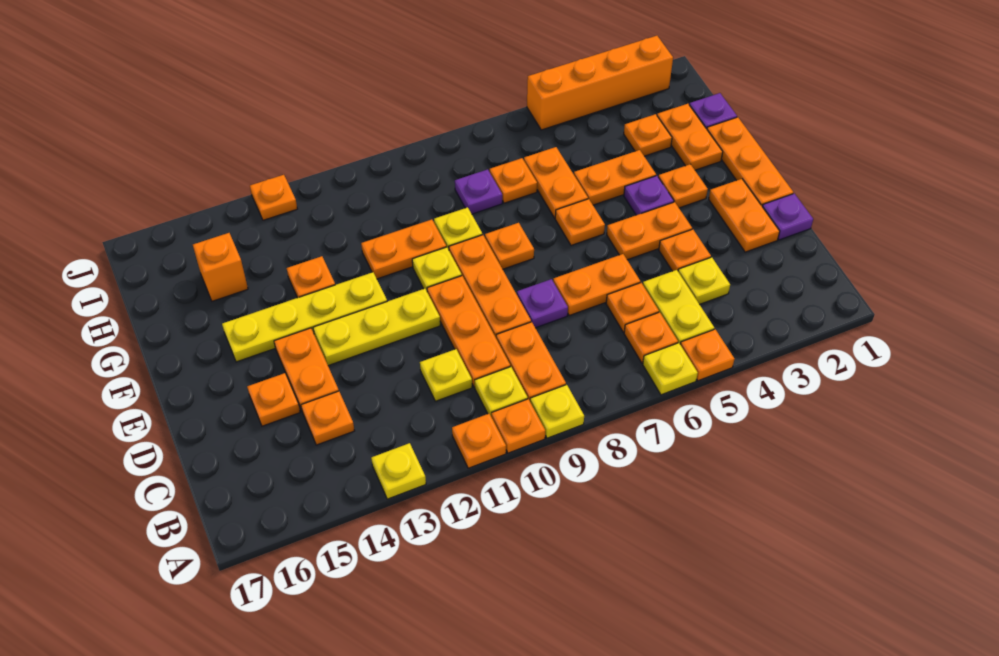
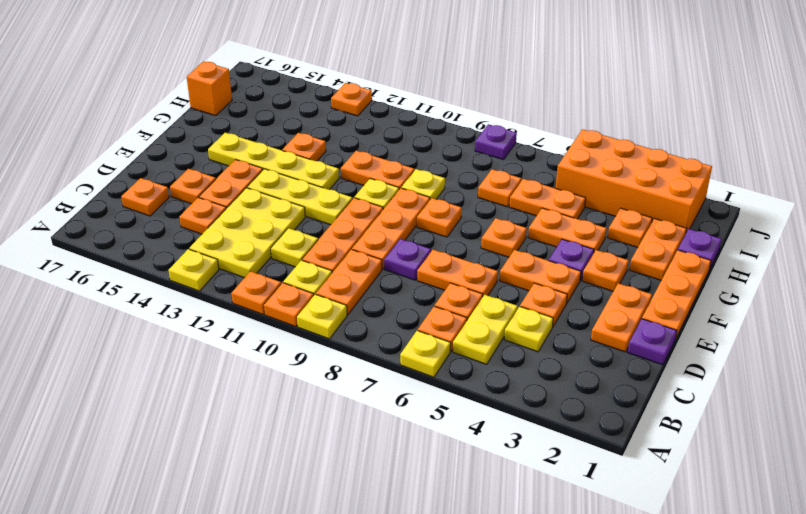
orange 1x1 plate [680,329,735,381] -> orange 1x1 plate moved to [121,178,169,216]
none -> yellow 2x3 plate [189,188,305,278]
orange 1x2 plate [524,147,588,218] -> orange 1x2 plate turned to [509,179,586,219]
purple 1x1 plate [455,169,502,214] -> purple 1x1 plate moved to [475,124,517,160]
orange 1x1 brick [193,233,248,301] -> orange 1x1 brick moved to [187,62,232,116]
orange 1x4 brick [527,36,673,130] -> orange 2x4 brick [556,129,712,232]

